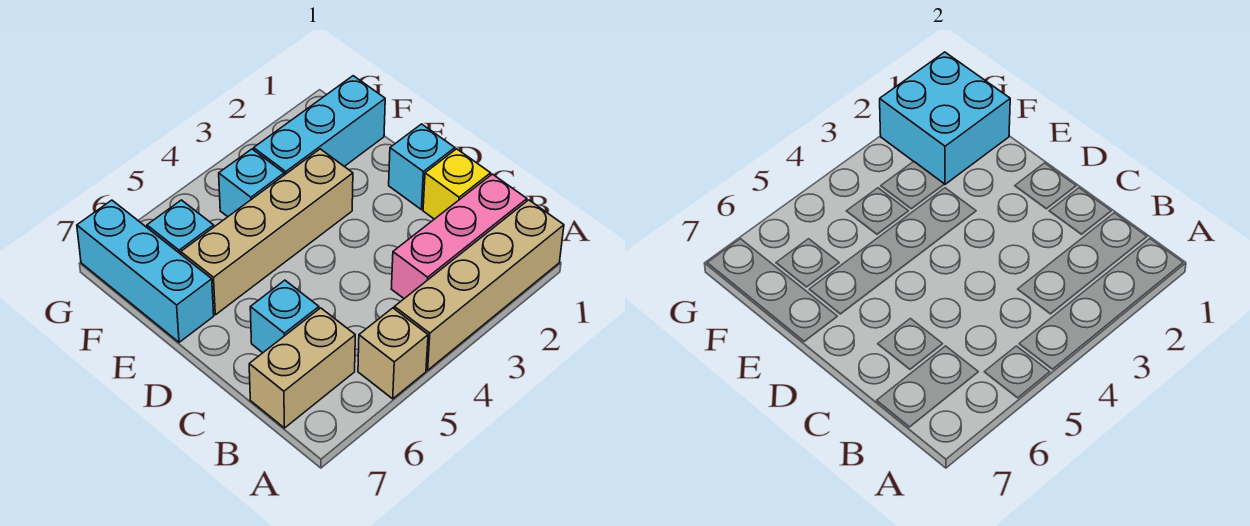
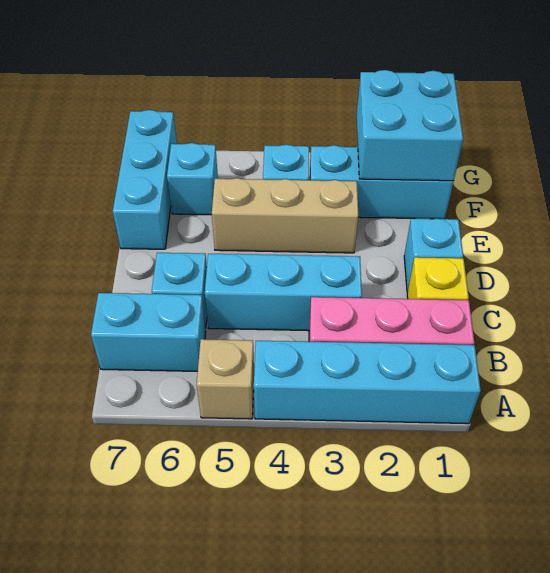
tan 1x4 brick [394,200,564,370] -> cyan 1x4 brick [254,341,481,424]
tan 1x2 brick [249,308,355,428] -> cyan 1x2 brick [91,293,206,371]
none -> cyan 1x3 brick [205,254,362,331]
tan 1x4 brick [181,149,353,315] -> tan 1x3 brick [212,178,358,253]

